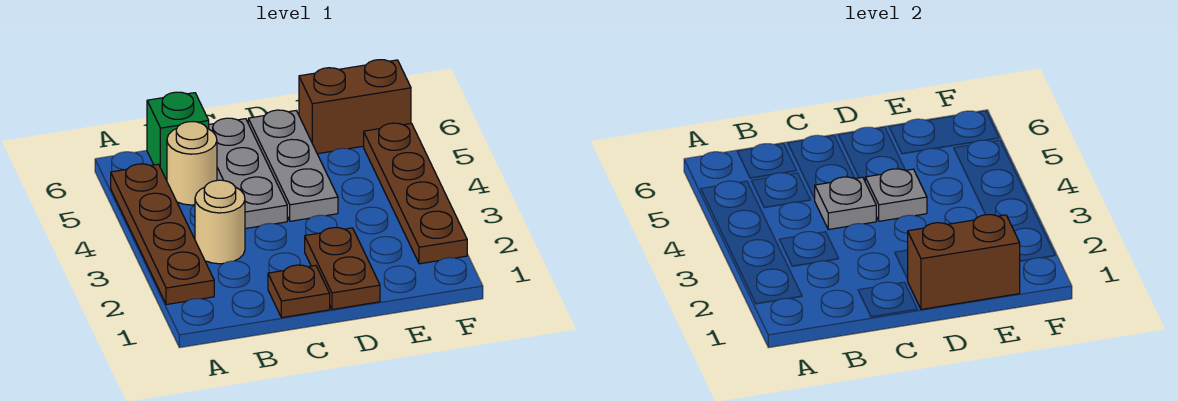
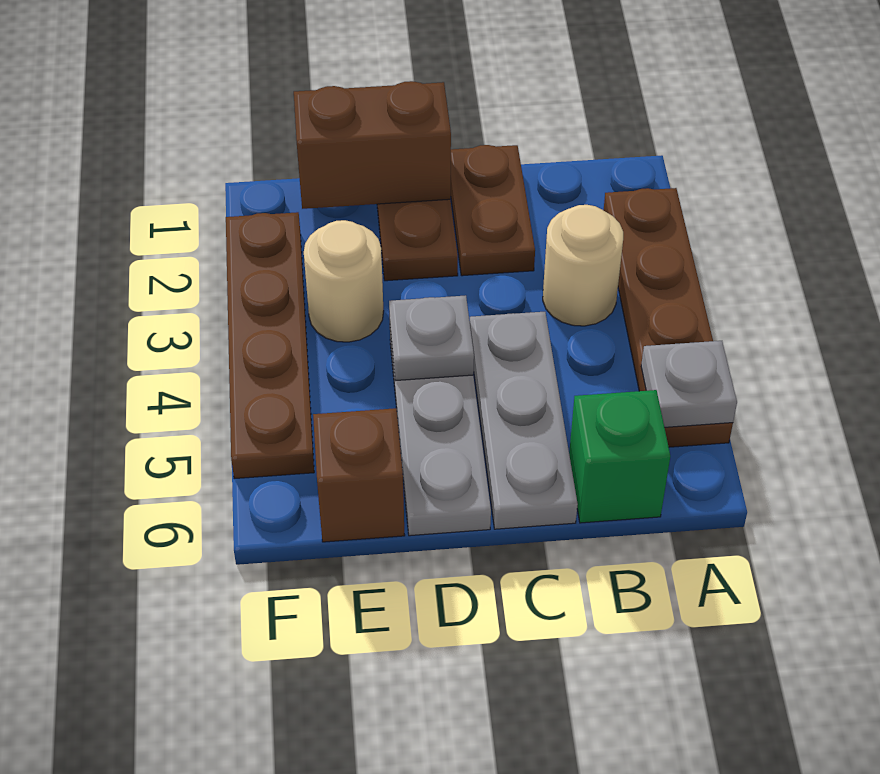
tan 1x1 round brick [167,122,217,205] -> tan 1x1 round brick moved to [304,220,383,342]
brown 1x1 plate [268,265,330,318] -> brown 1x2 plate [451,145,535,276]
grey 1x1 plate [814,177,876,229] -> grey 1x1 plate moved to [641,341,737,427]
brown 1x2 brick [299,60,411,154] -> brown 1x1 brick [313,408,405,542]

